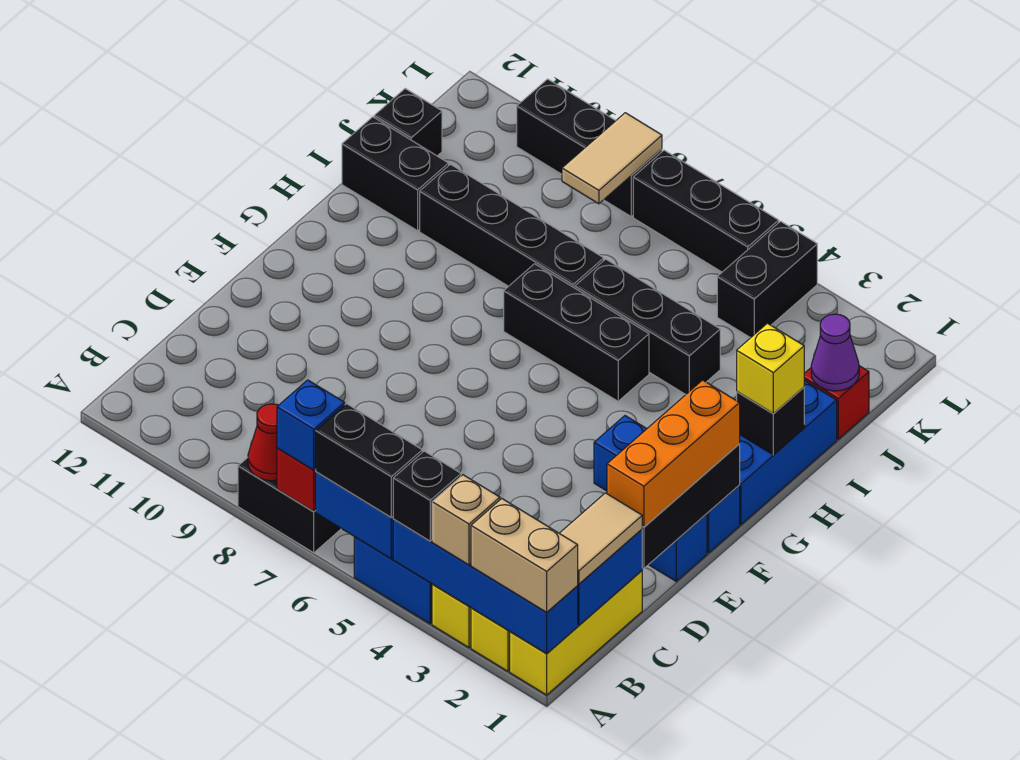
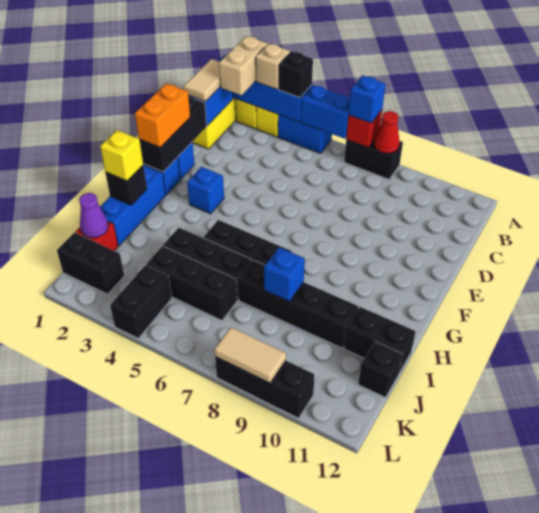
tan 1x2 brick [471,499,578,612] -> tan 1x2 brick turned to [219,36,267,95]
black 1x2 brick [316,404,422,517] -> black 1x2 brick moved to [57,233,124,294]
orange 1x3 brick [607,380,740,527] -> orange 1x2 brick [135,83,190,147]
none -> blue 1x1 brick [264,247,305,302]
tan 1x2 tile [562,113,662,204] -> tan 1x2 tile turned to [214,327,286,383]
black 1x3 brick [633,150,779,272] -> black 1x3 brick moved to [146,246,237,320]

